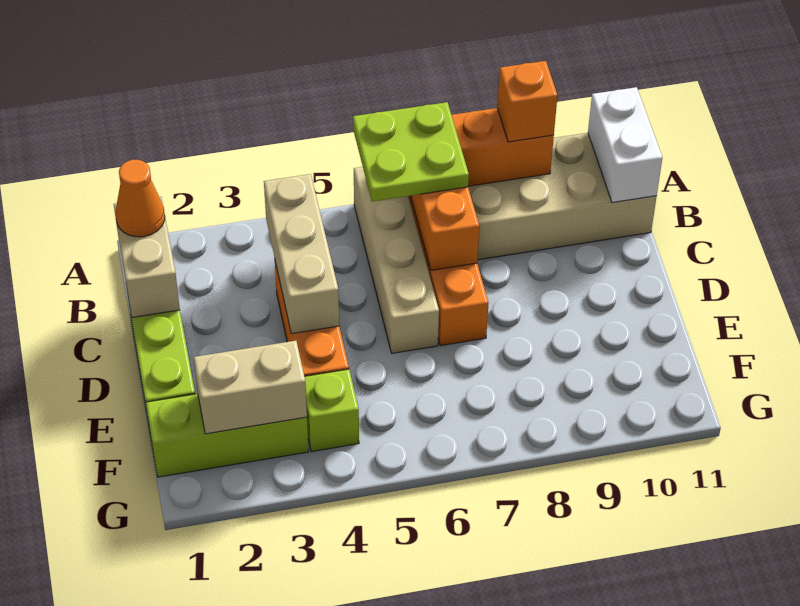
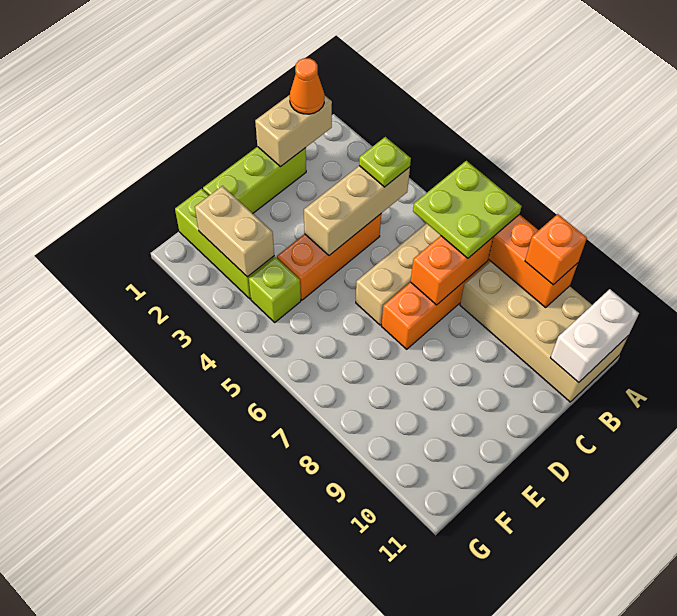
none -> lime 1x1 plate [359,137,411,187]

